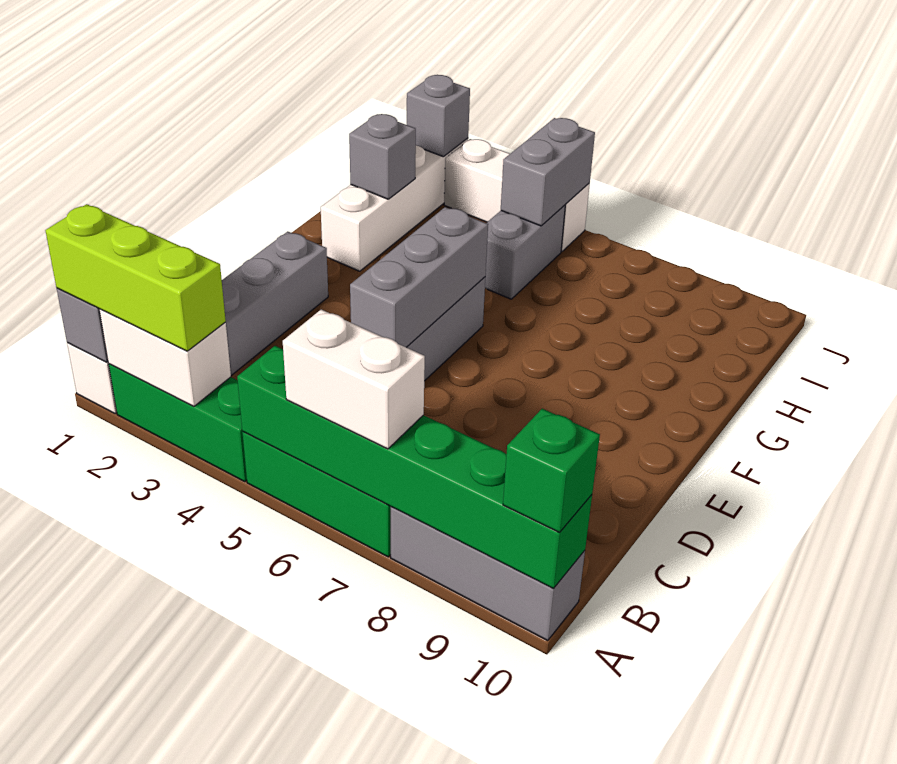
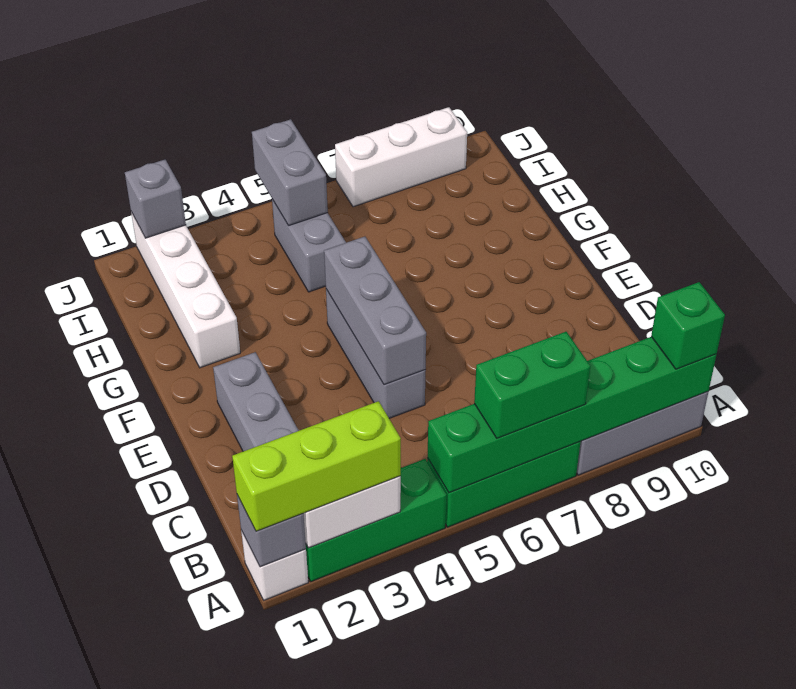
white 1x2 brick [283,309,425,449] -> green 1x2 brick [474,332,590,438]
grey 1x1 brick [349,114,416,199] -> none
white 1x3 brick [444,139,590,252] -> white 1x3 brick moved to [335,107,467,207]

